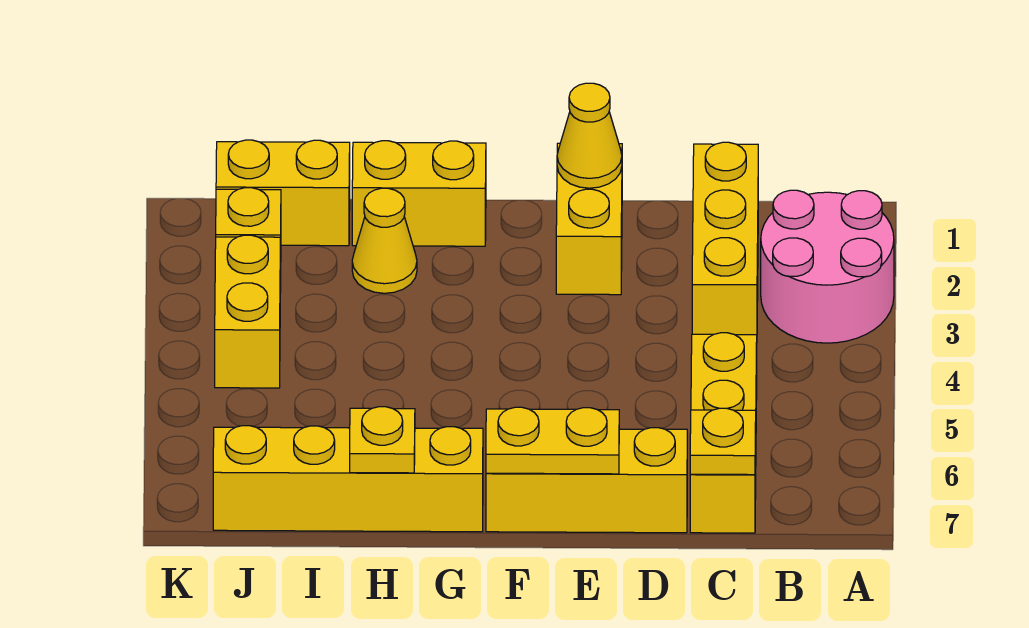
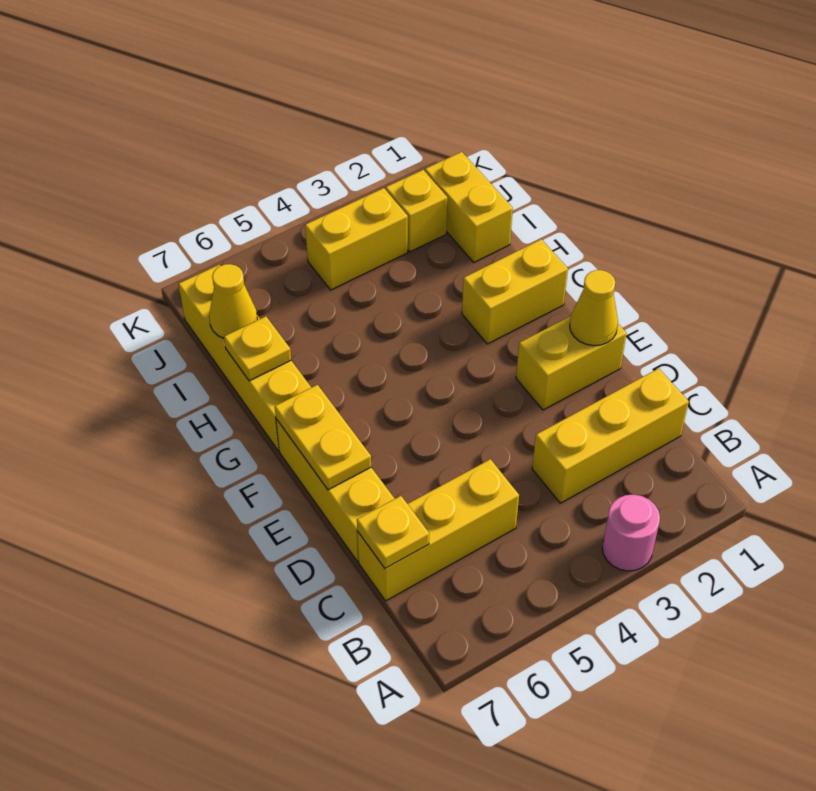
pink 2x2 round brick [761,190,894,343] -> pink 1x1 round brick [602,494,660,571]
yellow 1x2 brick [352,141,486,246] -> yellow 1x2 brick turned to [462,239,568,344]
yellow 1x1 cone [352,188,417,293] -> yellow 1x1 cone moved to [209,264,257,338]

